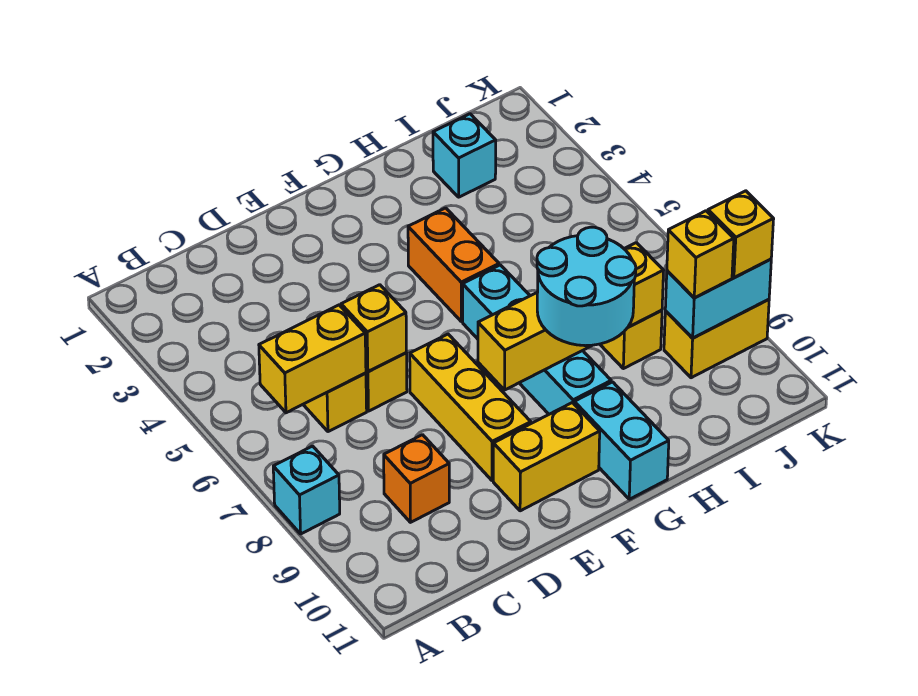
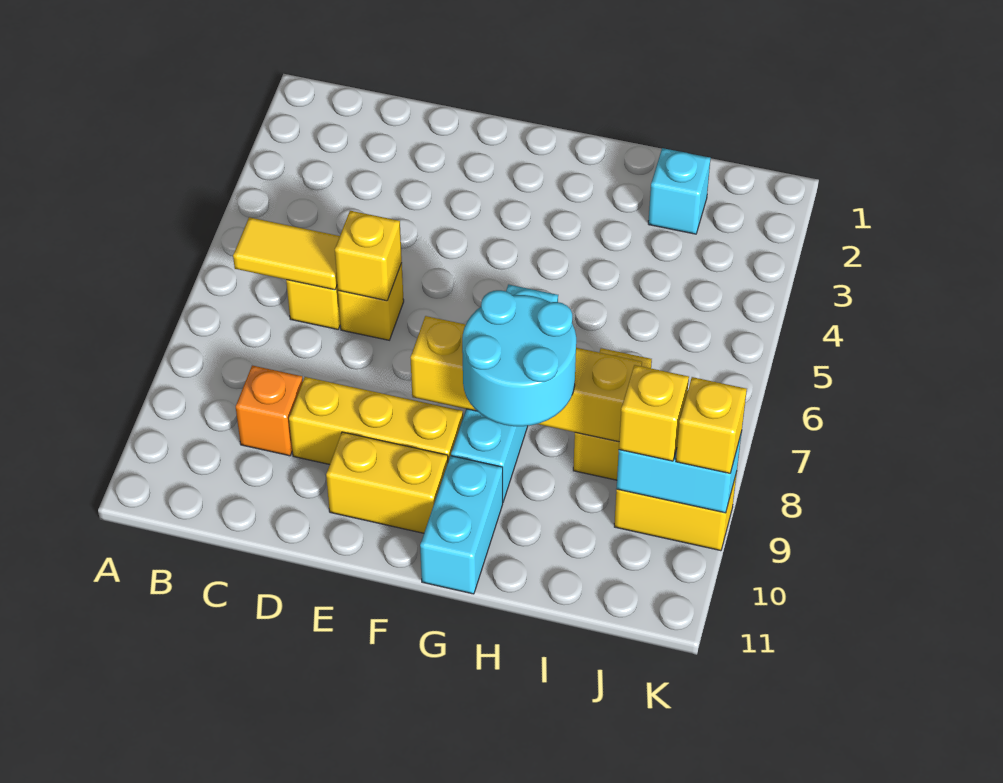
cyan 1x1 brick [273,446,340,534] -> none
yellow 1x2 brick [259,305,366,413] -> yellow 1x2 tile [233,217,340,290]
yellow 1x3 brick [410,334,531,480] -> yellow 1x3 brick turned to [289,377,463,465]
orange 1x2 brick [408,208,499,321] -> none

